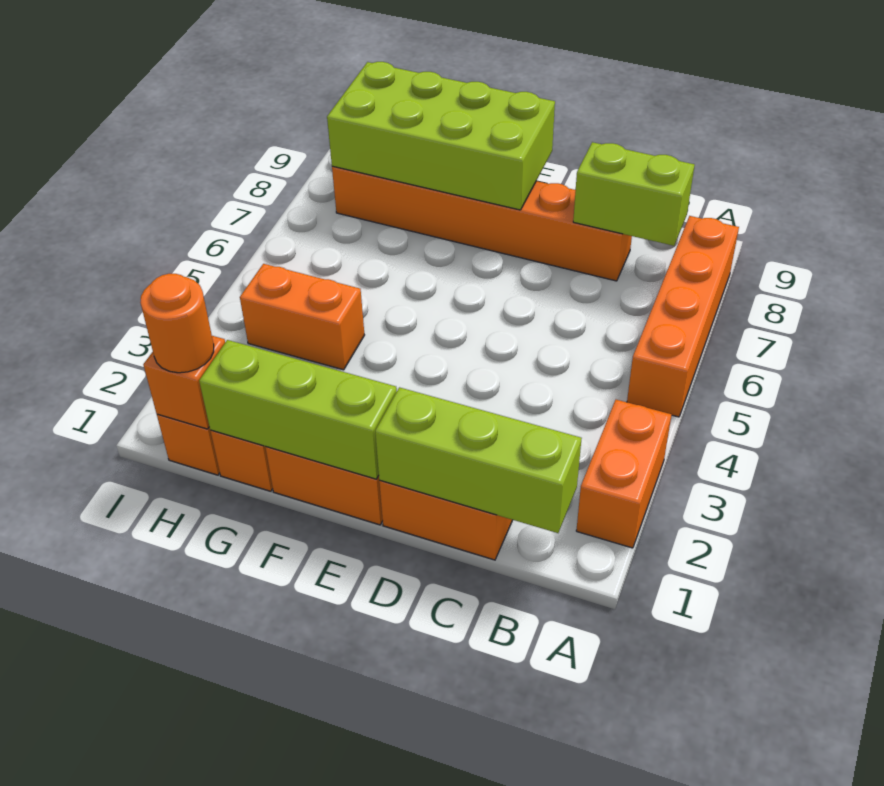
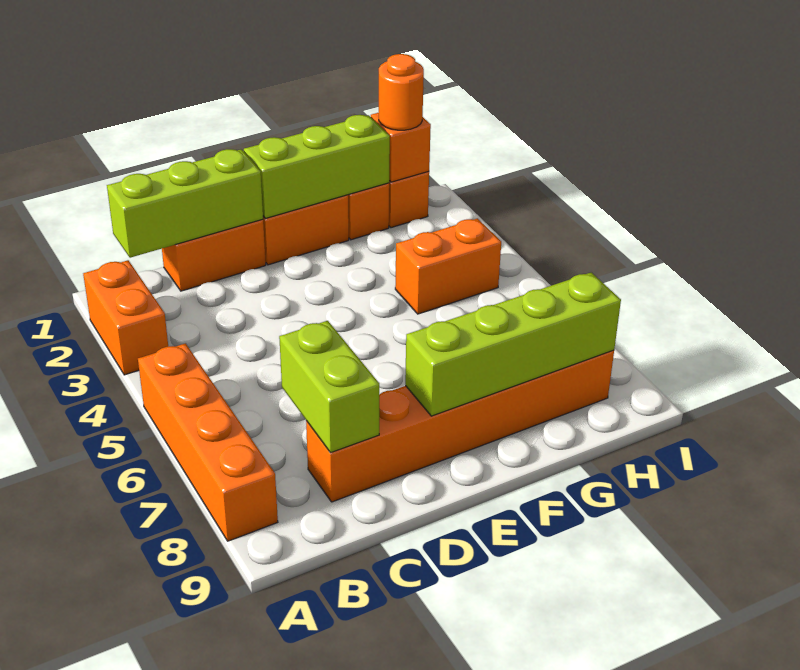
lime 1x2 brick [573,142,695,246] -> lime 1x2 brick turned to [279,321,379,453]
lime 2x4 brick [327,62,555,210] -> lime 1x4 brick [405,272,621,416]

